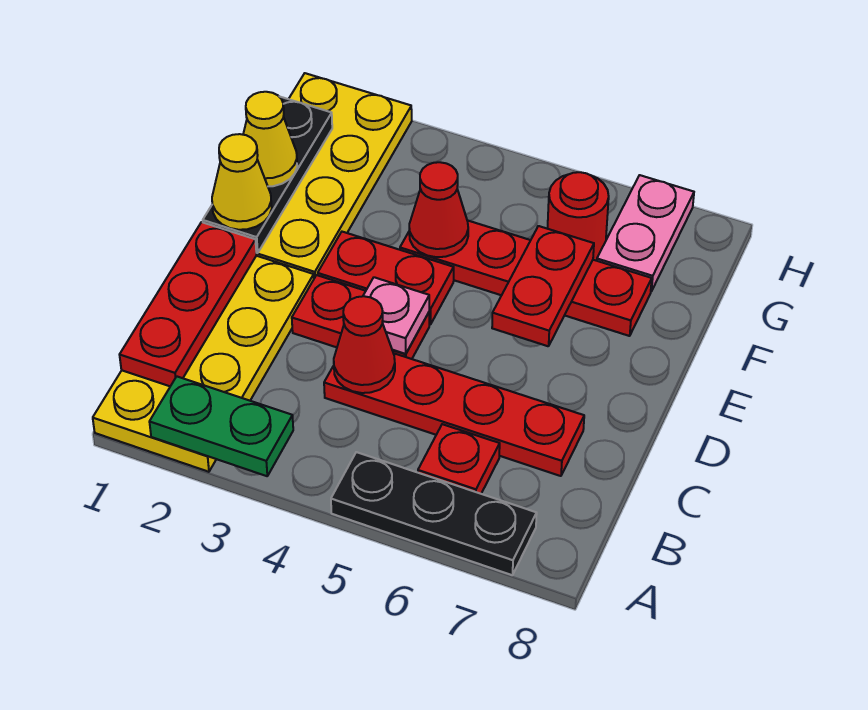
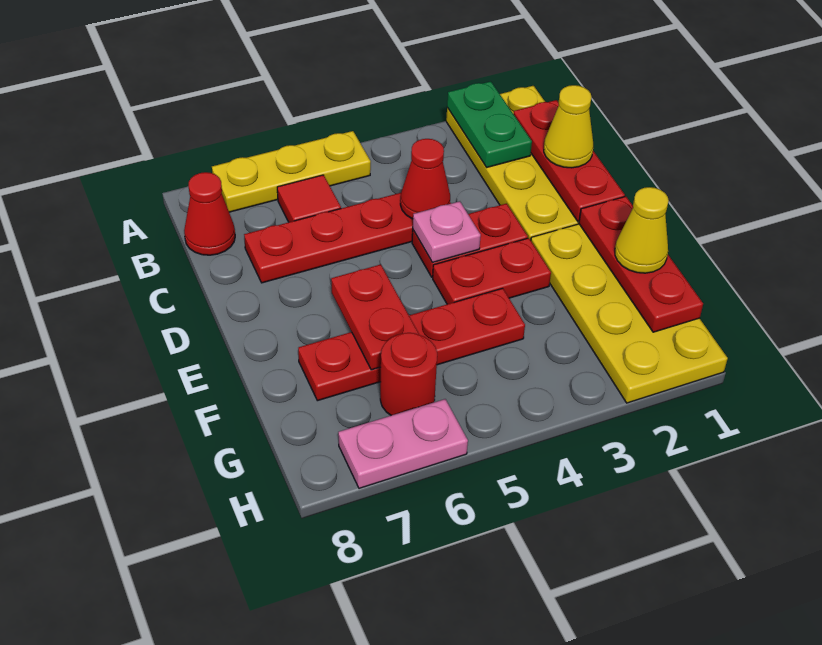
green 1x2 plate [150,377,293,476] -> green 1x2 plate turned to [447,81,532,167]
black 1x3 plate [331,452,537,575] -> yellow 1x3 plate [212,131,371,212]
red 1x1 plate [418,424,500,494] -> red 1x1 tile [277,175,341,222]
black 1x3 plate [203,96,332,253] -> red 1x3 plate [579,196,703,332]
yellow 1x1 cone [212,134,272,230] -> yellow 1x1 cone moved to [544,85,593,168]
red 1x1 cone [409,162,468,257] -> red 1x1 cone moved to [184,172,235,255]
pink 1x2 plate [597,175,694,291] -> pink 1x2 plate turned to [338,399,468,488]

